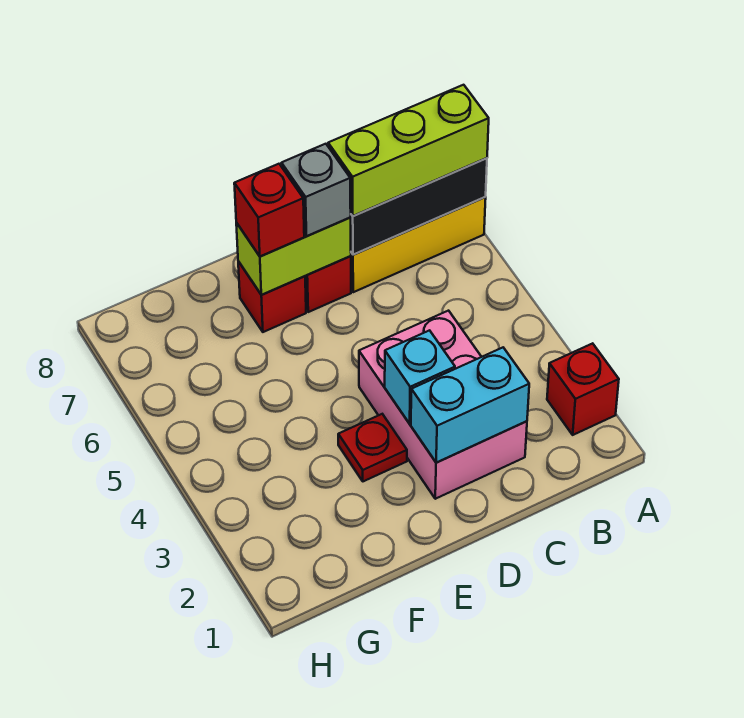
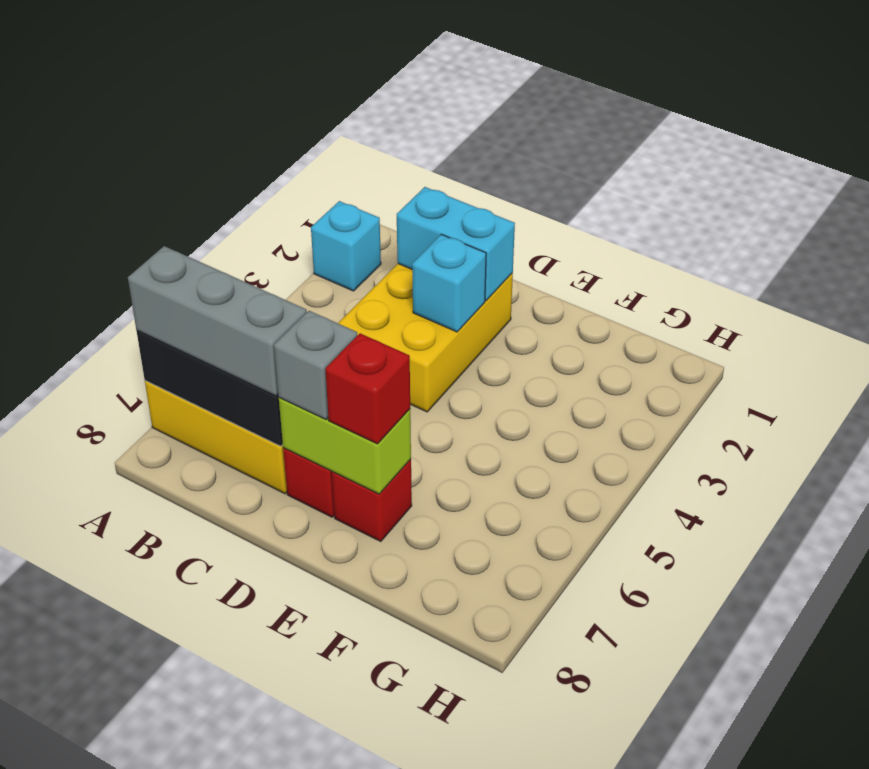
red 1x1 brick [547,343,619,435] -> cyan 1x1 brick [311,201,381,291]
lime 1x3 brick [328,85,489,216] -> grey 1x3 brick [128,246,307,396]
pink 2x3 brick [359,311,527,499] -> yellow 2x3 brick [338,264,513,412]
red 1x1 plate [338,414,407,481] -> none

